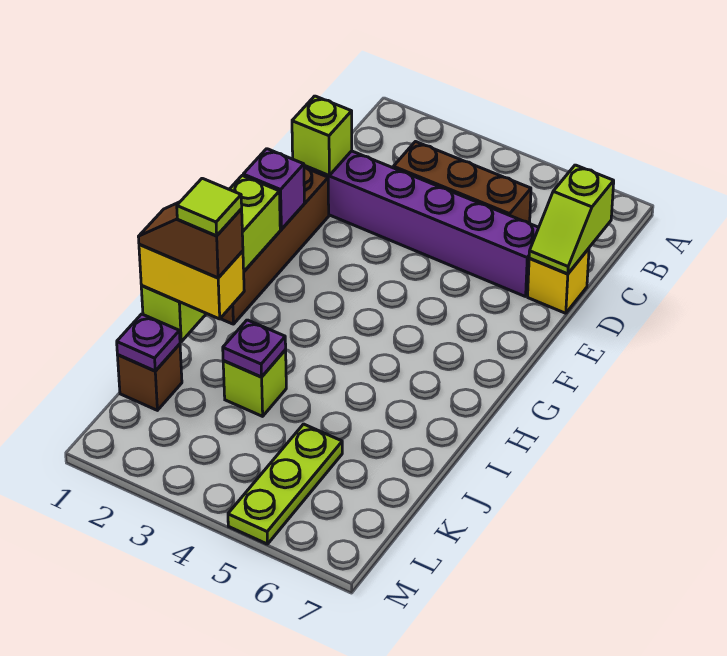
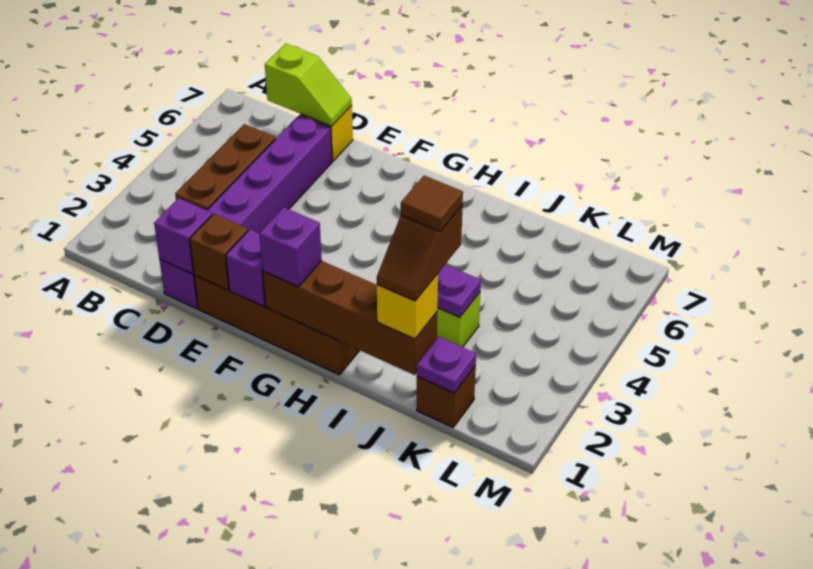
lime 1x1 brick [292,96,352,175] -> purple 1x1 brick [154,198,212,274]
none -> brown 1x1 brick [190,214,248,290]
lime 1x4 brick [141,176,280,342] -> brown 1x4 brick [263,261,437,375]
none -> purple 1x1 brick [259,207,322,287]
yellow 1x2 brick [139,244,244,319] -> yellow 1x1 brick [377,274,438,339]
lime 1x1 tile [177,178,242,236] -> brown 1x1 tile [401,176,463,232]
lime 1x3 plate [228,424,342,544] -> none

